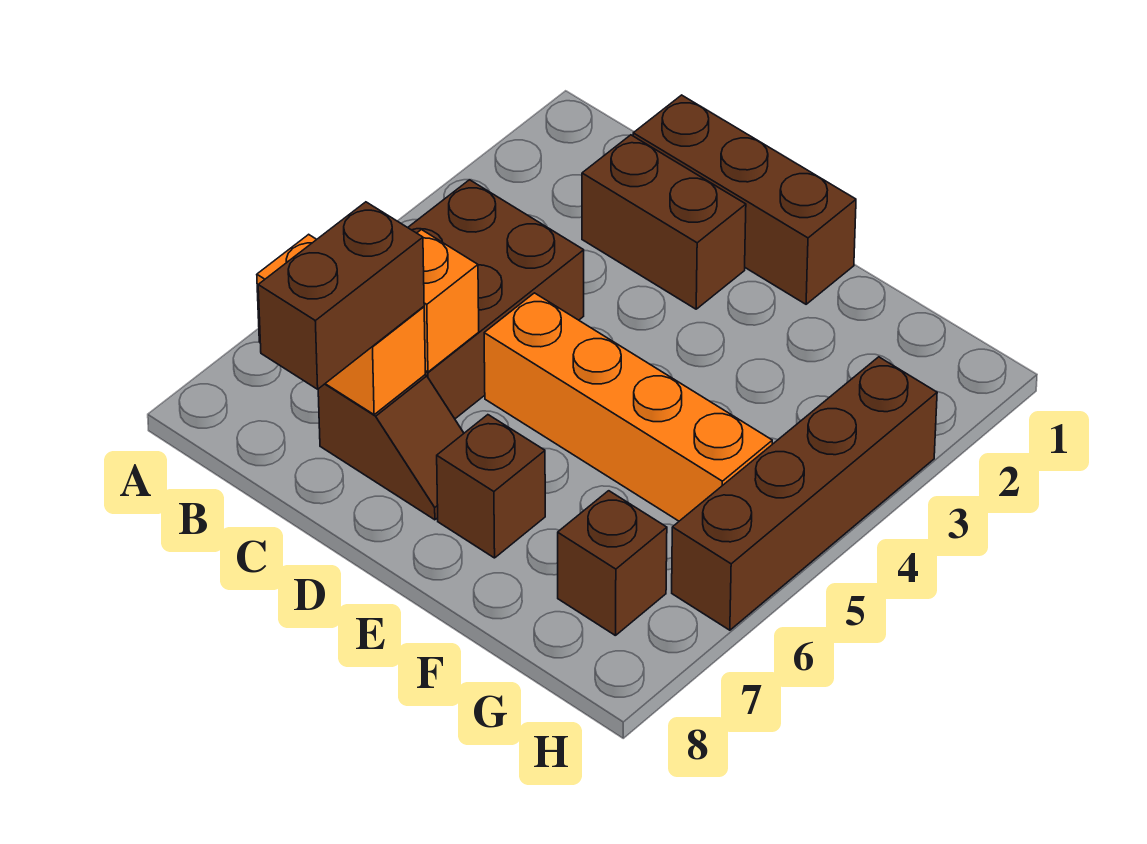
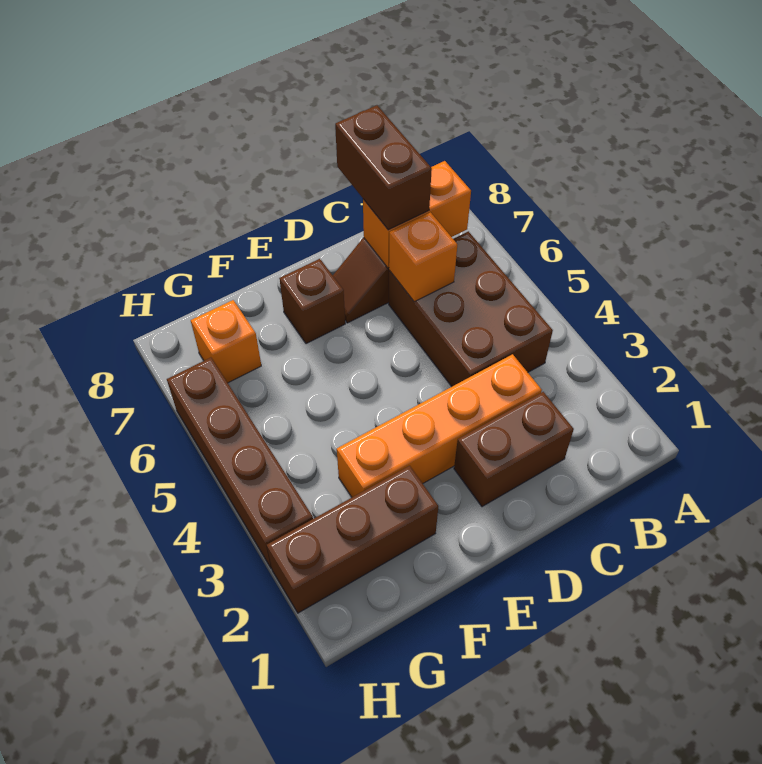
brown 1x3 brick [633,95,856,304] -> brown 1x3 brick moved to [267,466,438,613]
orange 1x4 brick [484,293,772,521] -> orange 1x4 brick moved to [337,354,542,497]
brown 1x1 brick [558,491,667,636] -> orange 1x1 brick [191,300,261,383]

